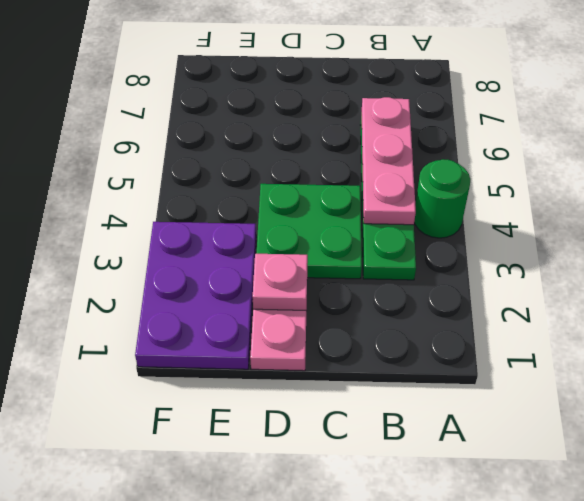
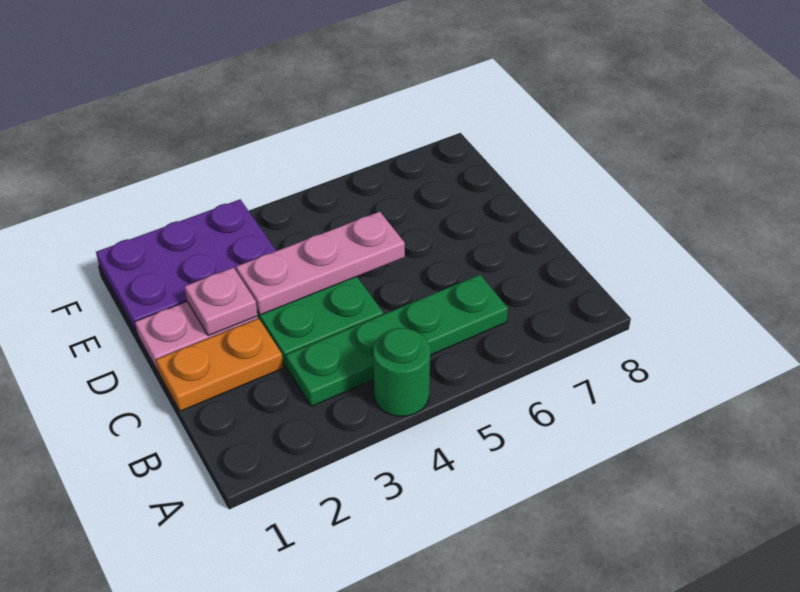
pink 1x3 plate [361,97,416,225] -> pink 1x3 plate moved to [236,212,405,315]
none -> orange 1x2 plate [156,318,283,411]

